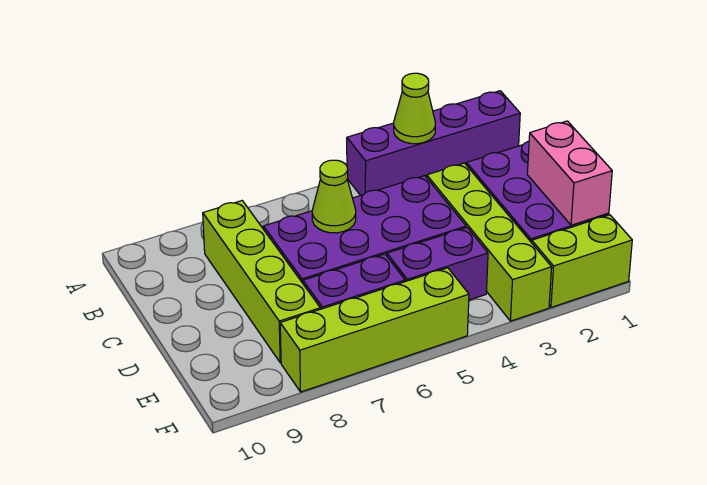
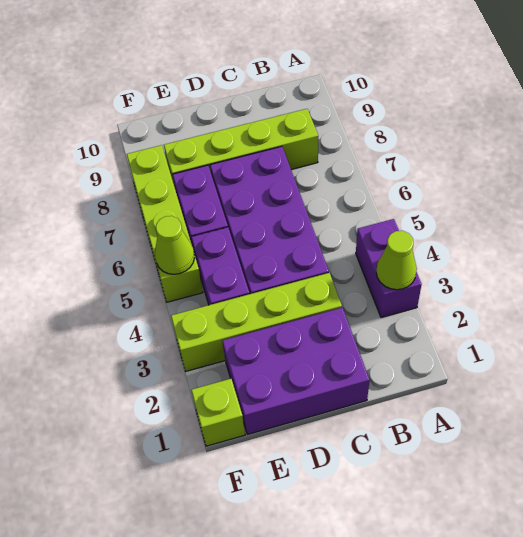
purple 1x4 brick [347,91,520,196] -> purple 1x2 brick [356,219,422,318]
lime 1x1 cone [312,160,356,233] -> lime 1x1 cone moved to [155,216,194,274]
pink 1x2 brick [527,121,612,225] -> none
lime 1x2 brick [532,215,632,307] -> lime 1x1 brick [191,379,245,446]

